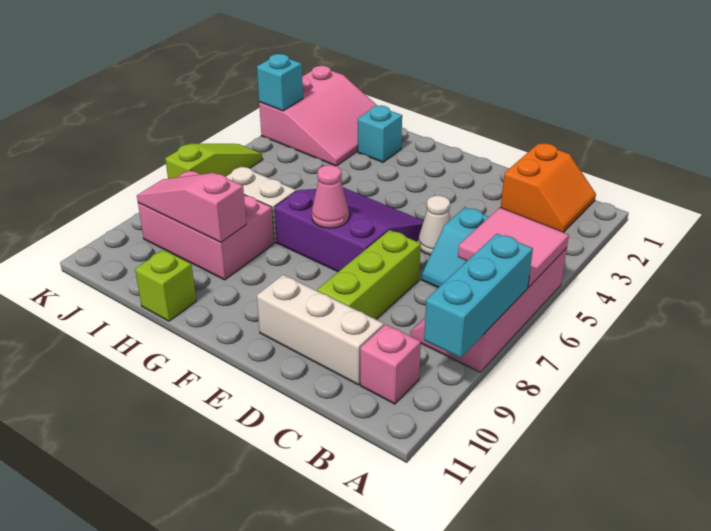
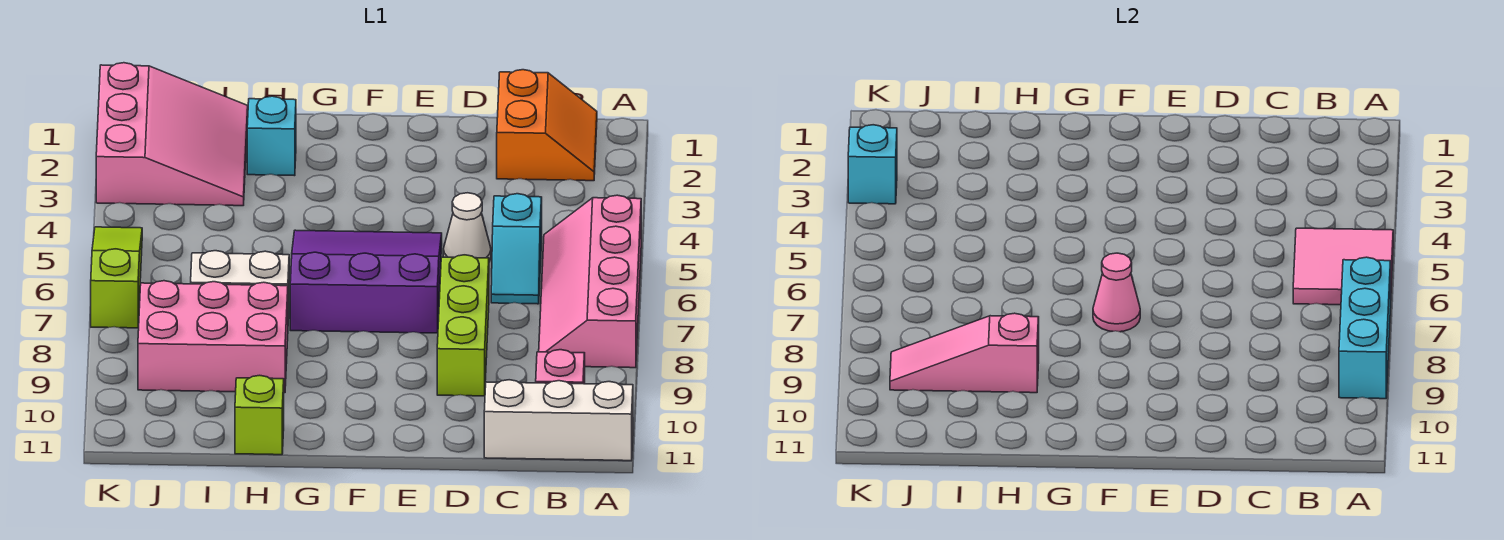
white 1x3 brick [257,275,384,385] -> white 1x3 brick moved to [484,380,633,461]

